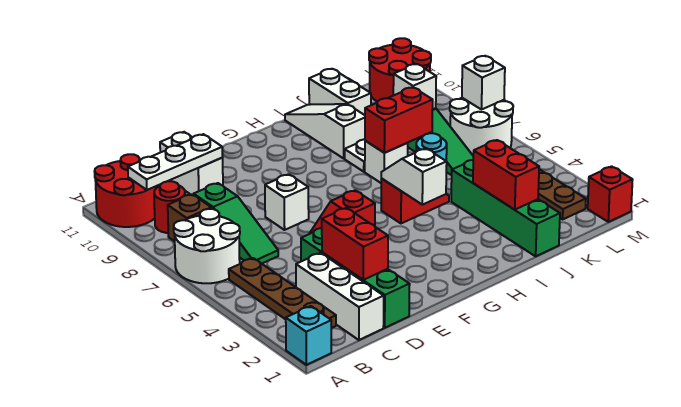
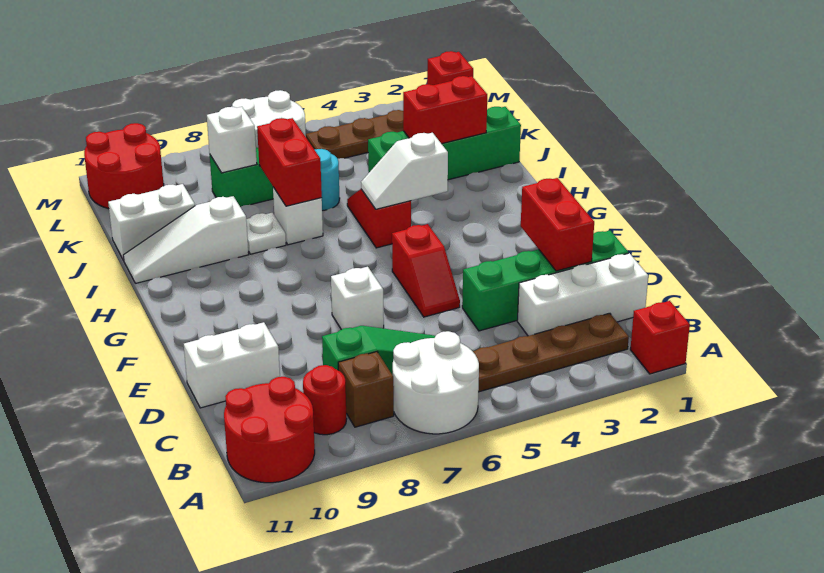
cyan 1x1 brick [286,306,331,365] -> red 1x1 brick [630,301,690,374]
white 1x3 plate [128,134,223,190] -> none
red 1x2 brick [322,208,388,280] -> red 1x2 brick turned to [521,178,594,271]
white 1x1 brick [462,56,505,110] -> none

